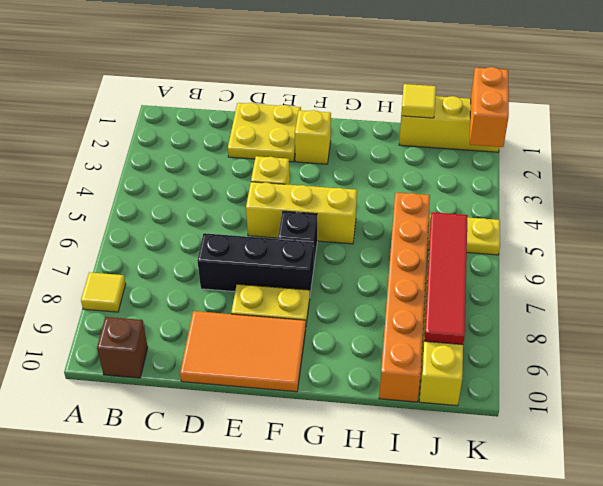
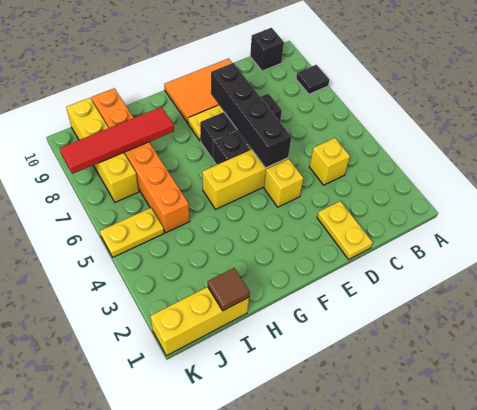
yellow 1x1 tile [81,272,126,312] -> black 1x1 tile [296,65,329,94]
brown 1x1 brick [97,317,148,378] -> black 1x1 brick [250,28,284,71]
yellow 2x2 plate [228,103,301,162] -> yellow 1x2 plate [317,201,373,259]
none -> black 1x4 brick [211,63,291,168]
yellow 1x1 brick [295,110,331,164] -> yellow 1x1 brick moved to [309,138,350,185]
yellow 1x1 tile [401,84,436,118] -> brown 1x1 tile [208,268,250,311]
red 1x4 tile [424,212,468,345] -> red 1x4 tile turned to [60,107,174,174]
orange 1x2 brick [470,67,509,147] -> none

